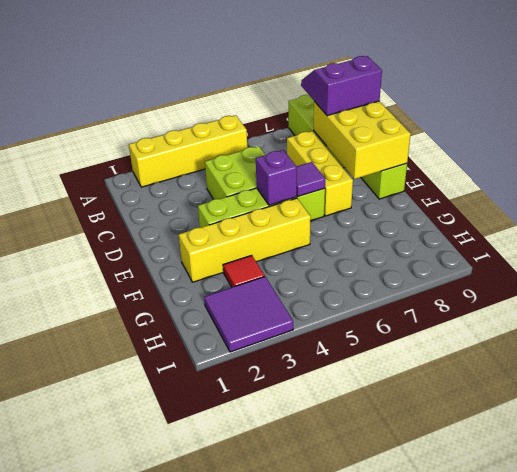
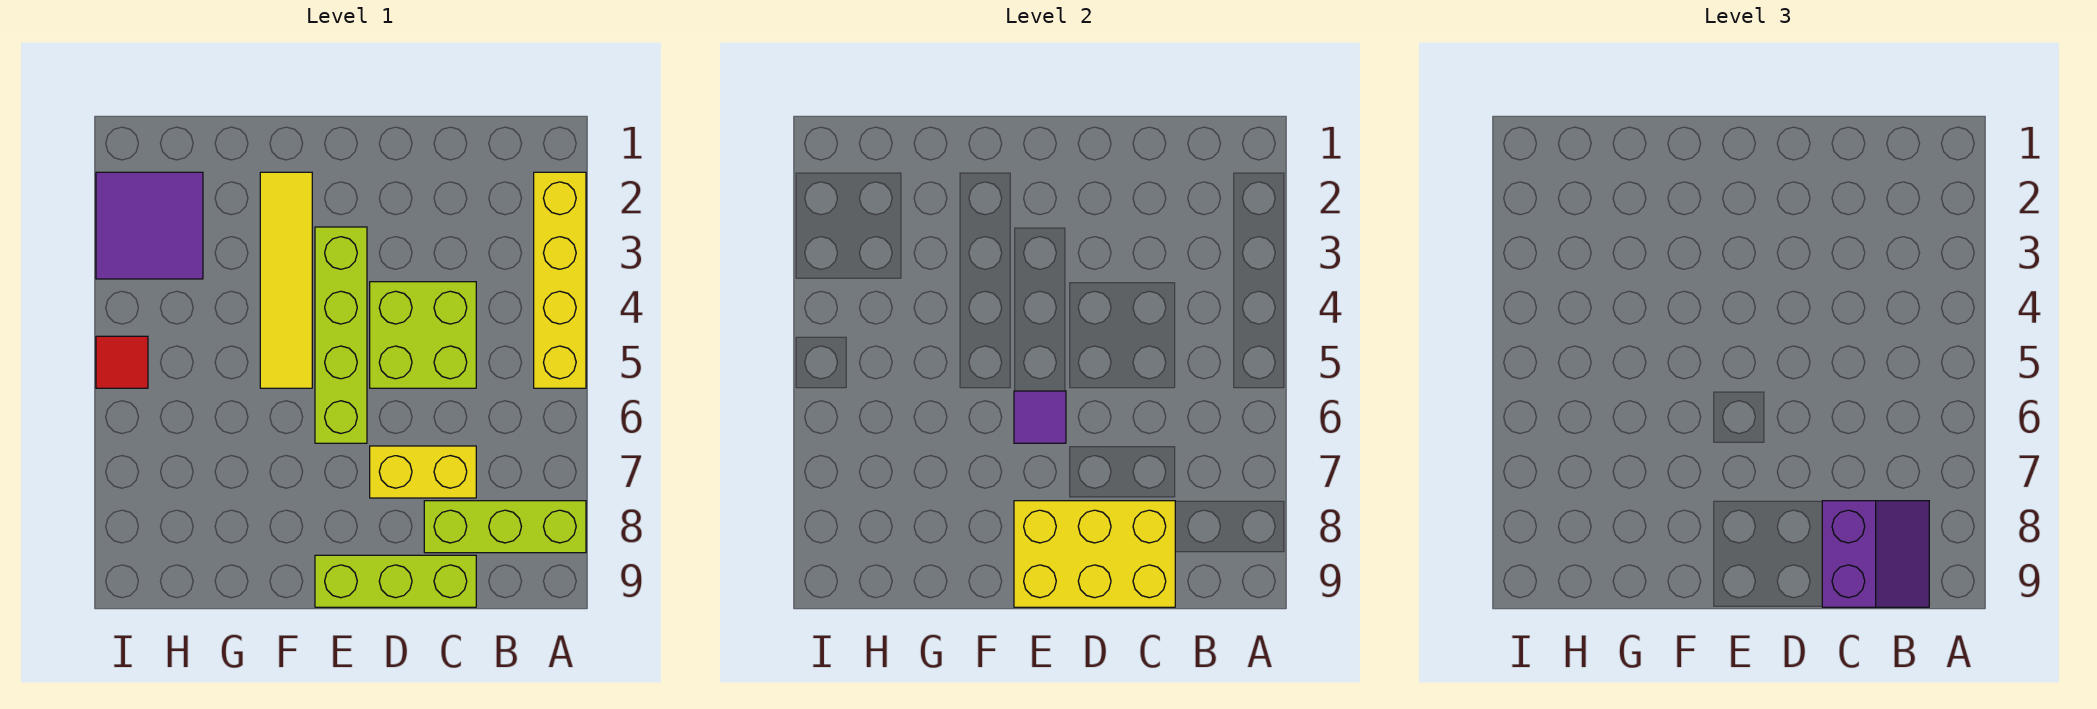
yellow 1x3 brick [287,131,353,216] -> yellow 1x2 brick [370,446,476,498]
purple 1x1 brick [256,150,297,205] -> none
yellow 1x4 brick [179,198,311,282] -> yellow 1x4 tile [260,172,312,388]
red 1x1 tile [223,255,265,287] -> red 1x1 tile moved to [96,336,148,388]

